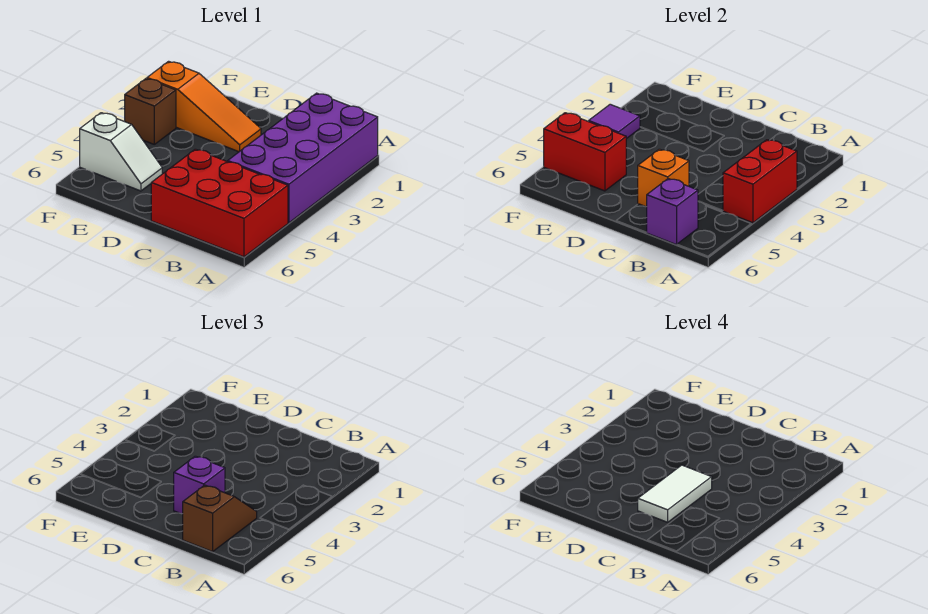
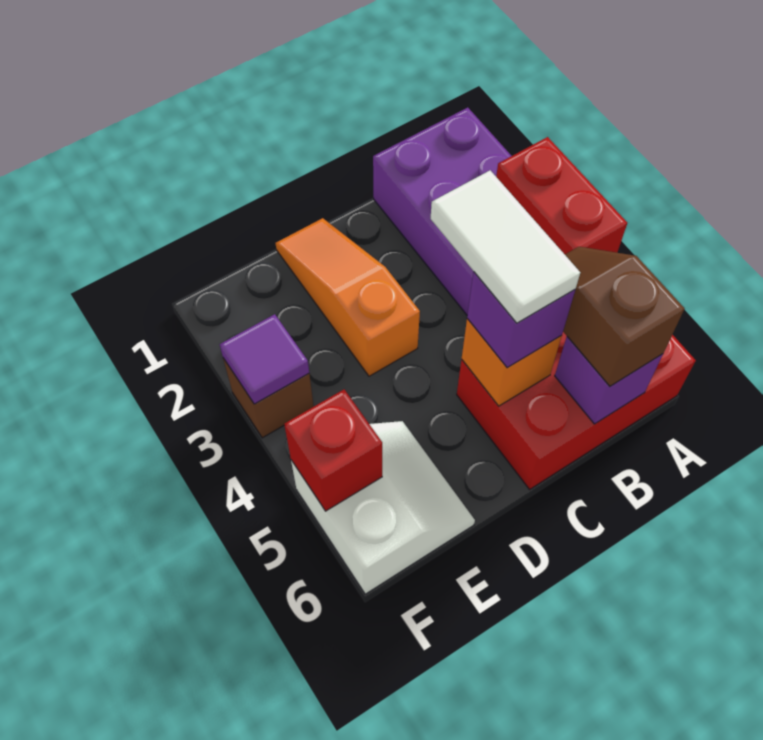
orange 1x3 slope [147,61,261,152] -> orange 1x3 slope turned to [276,218,420,376]
white 1x2 slope [80,113,162,191] -> white 2x2 slope [291,421,475,594]
red 1x2 brick [544,113,626,191] -> red 1x1 brick [284,389,382,511]

